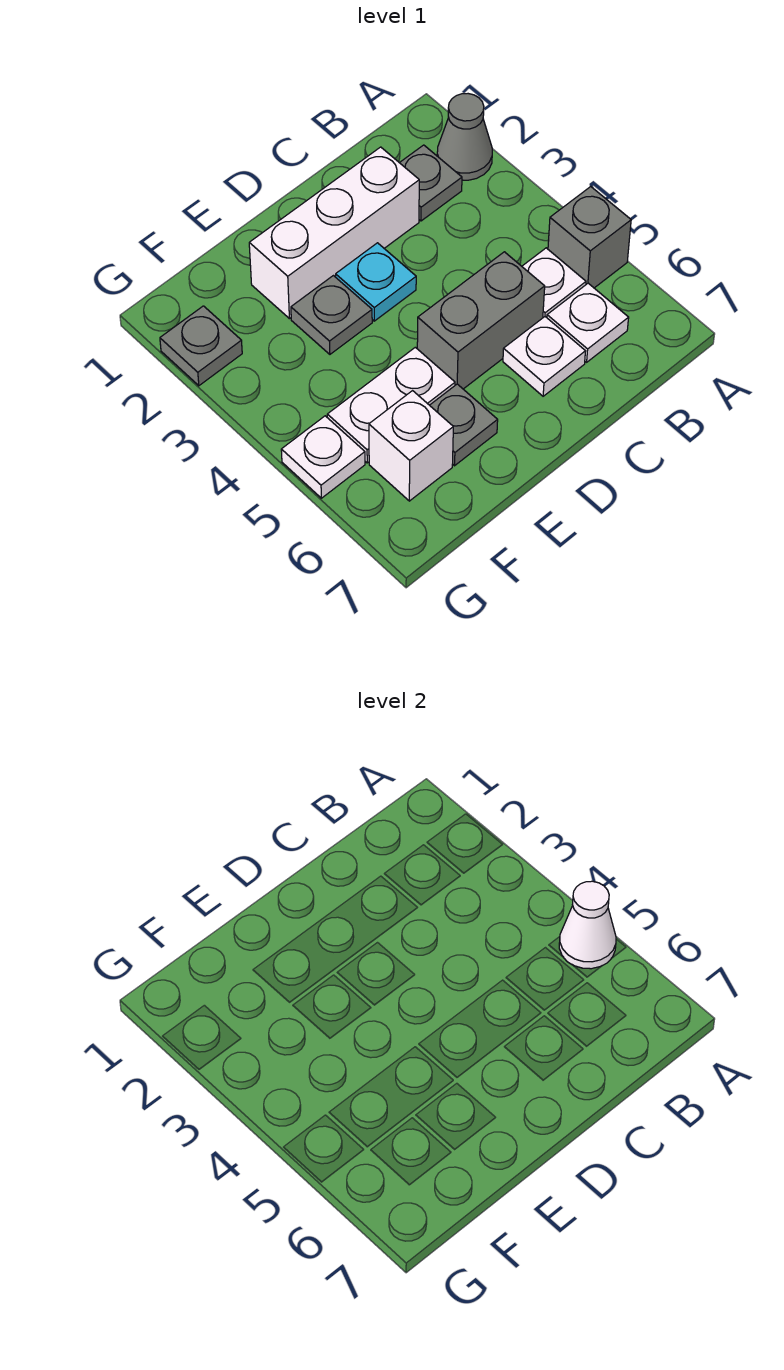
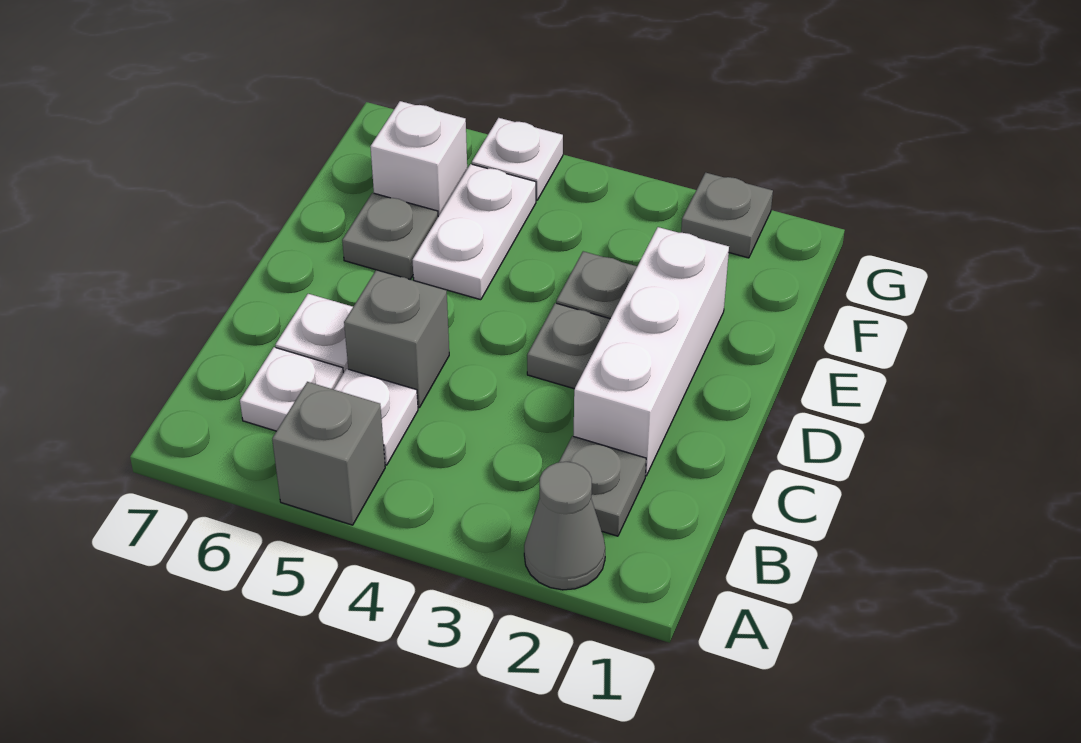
white 1x1 cone [559,881,616,969] -> none
grey 1x2 brick [417,252,545,389] -> grey 1x1 brick [344,270,449,408]
cyan 1x1 plate [336,243,416,321] -> grey 1x1 plate [527,303,610,389]

